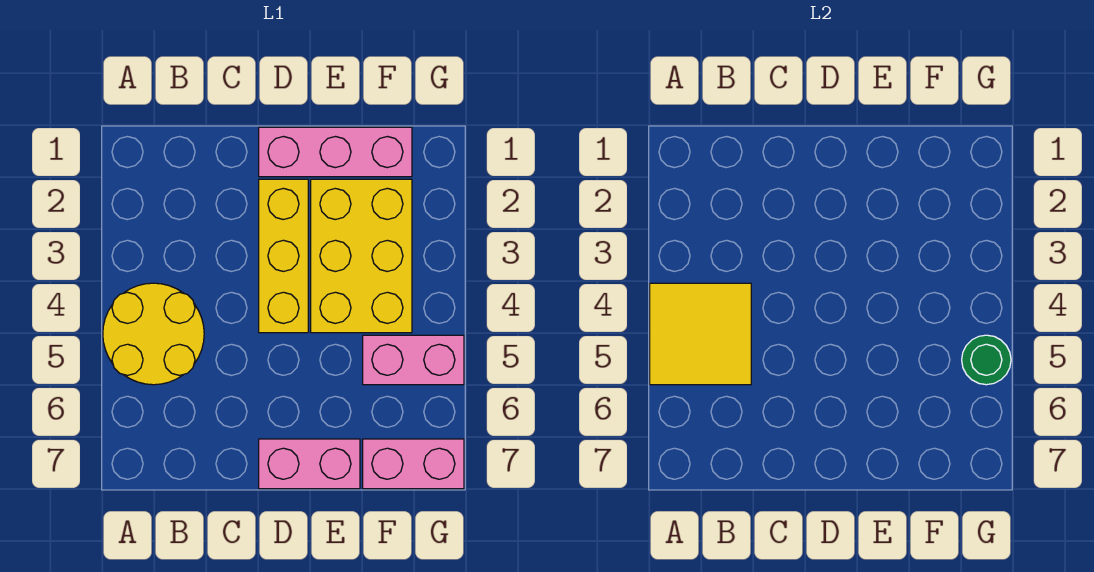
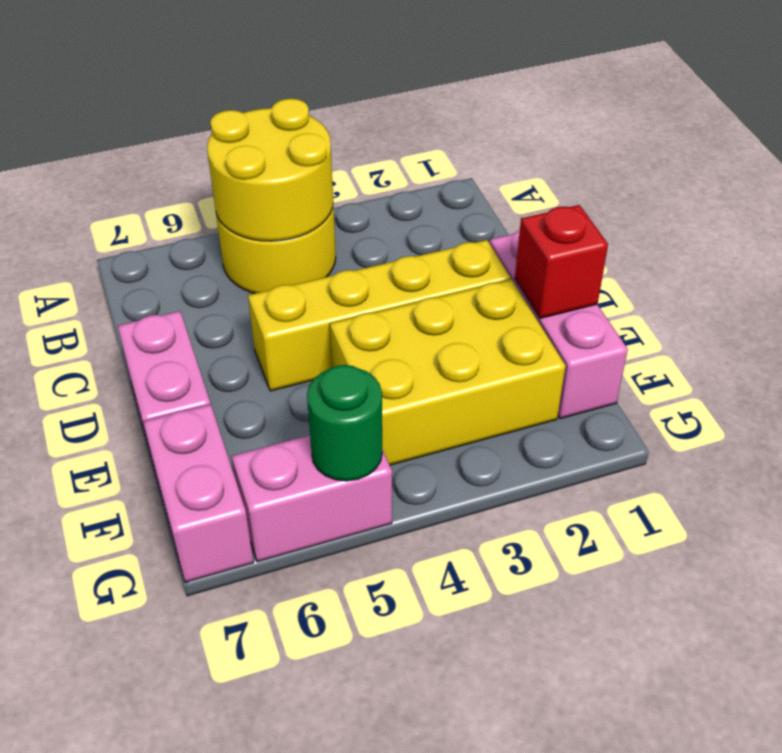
yellow 2x2 tile [650,283,751,385] -> yellow 2x2 round brick [207,99,333,241]
yellow 1x3 brick [259,179,308,333] -> yellow 1x4 brick [248,240,511,391]
none -> red 1x1 brick [515,205,608,318]
pink 1x2 brick [363,335,464,385] -> pink 1x2 brick turned to [232,435,392,562]

